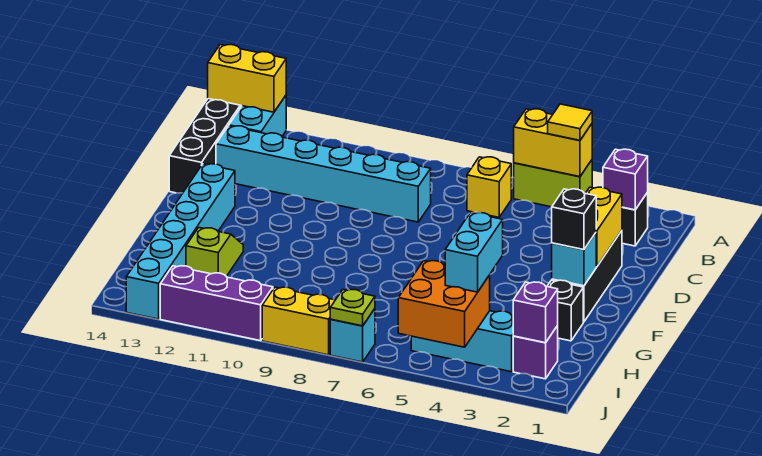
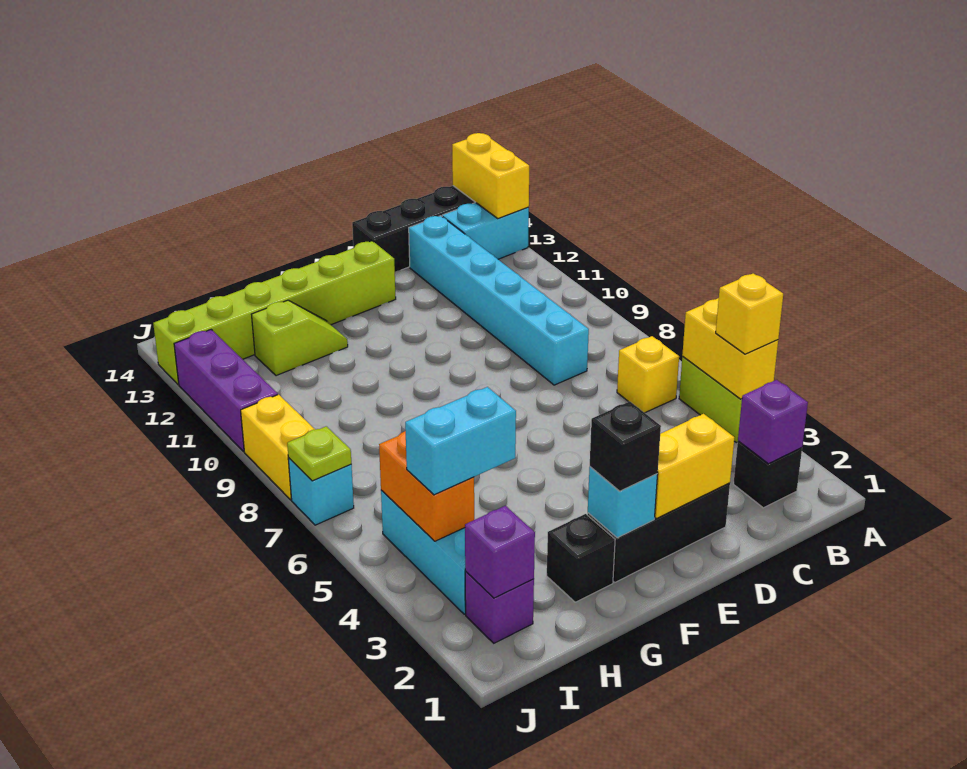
yellow 1x1 tile [548,104,592,140] -> yellow 1x1 brick [716,273,783,354]
cyan 1x6 brick [126,164,235,319] -> lime 1x6 brick [153,241,396,385]
orange 2x2 brick [398,261,490,347] -> orange 1x2 brick [379,431,474,541]

